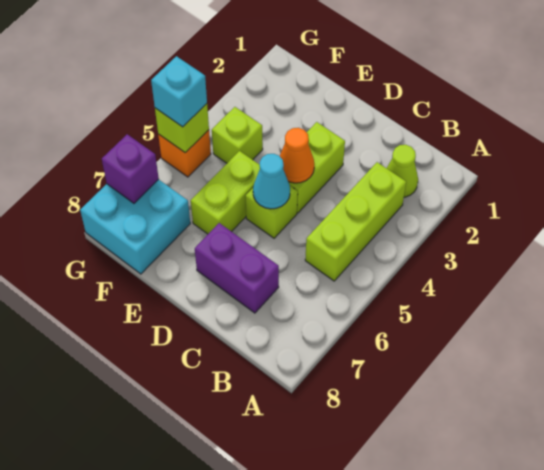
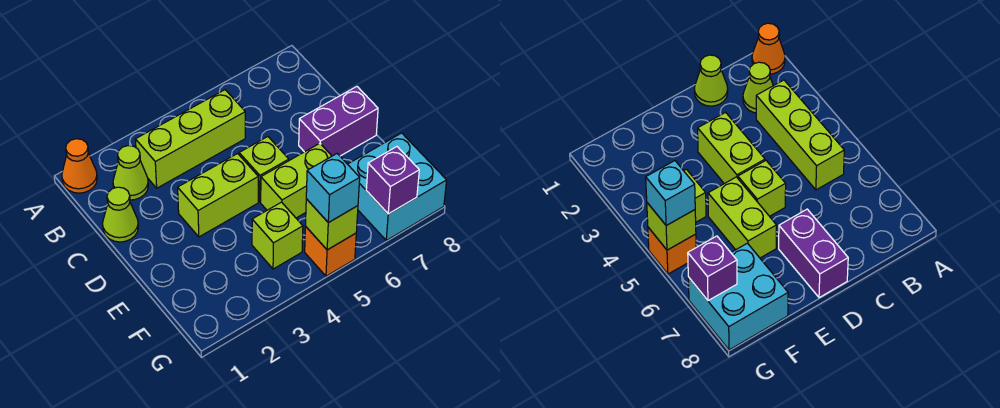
none -> lime 1x1 cone [103,187,138,242]
purple 1x2 brick [195,223,279,313] -> purple 1x2 brick turned to [299,87,378,156]
orange 1x1 cone [280,128,314,183] -> orange 1x1 cone moved to [62,139,97,193]
cyan 1x1 cone [253,154,290,209] -> none

